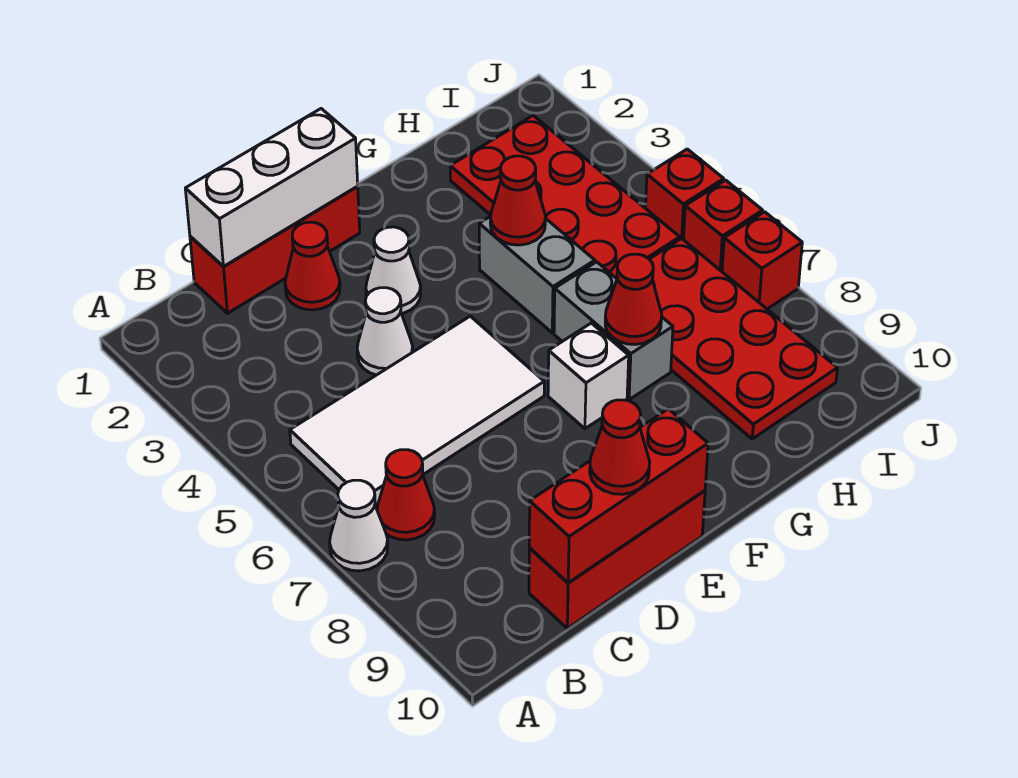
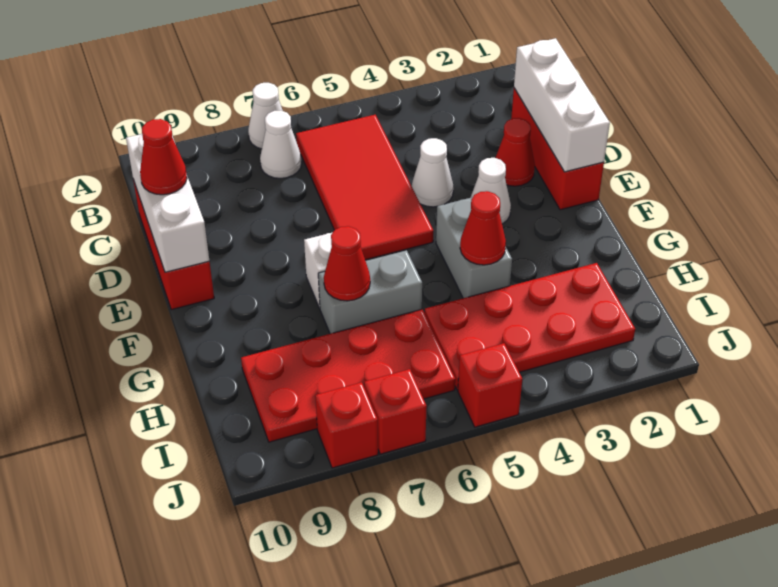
white 2x4 tile [290,316,544,506] -> red 2x4 tile [296,115,433,260]
red 1x1 cone [377,450,435,540] -> white 1x1 cone [260,111,302,178]
red 1x3 brick [529,409,708,583] -> white 1x3 brick [126,134,209,272]
grey 1x2 brick [479,216,595,333] -> grey 1x2 brick turned to [436,197,512,298]
red 1x1 brick [684,180,763,271] -> red 1x1 brick moved to [315,382,378,468]

